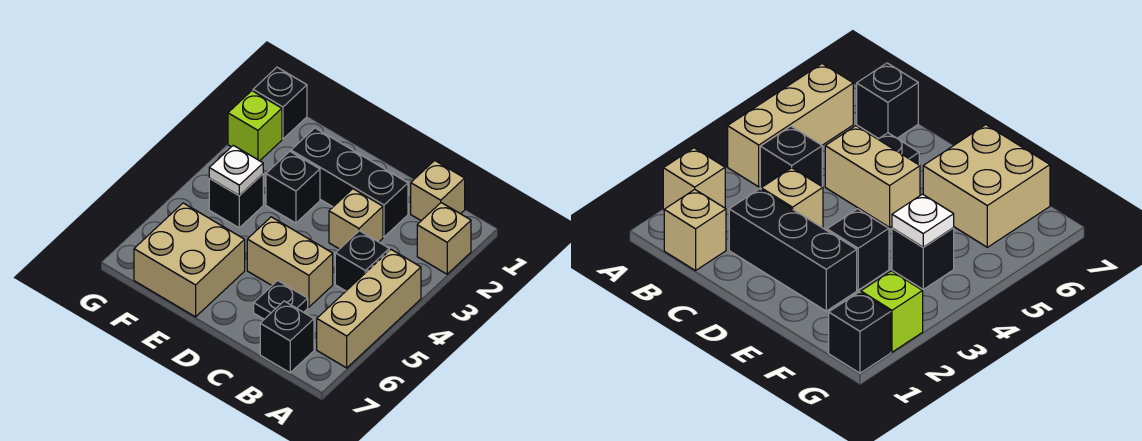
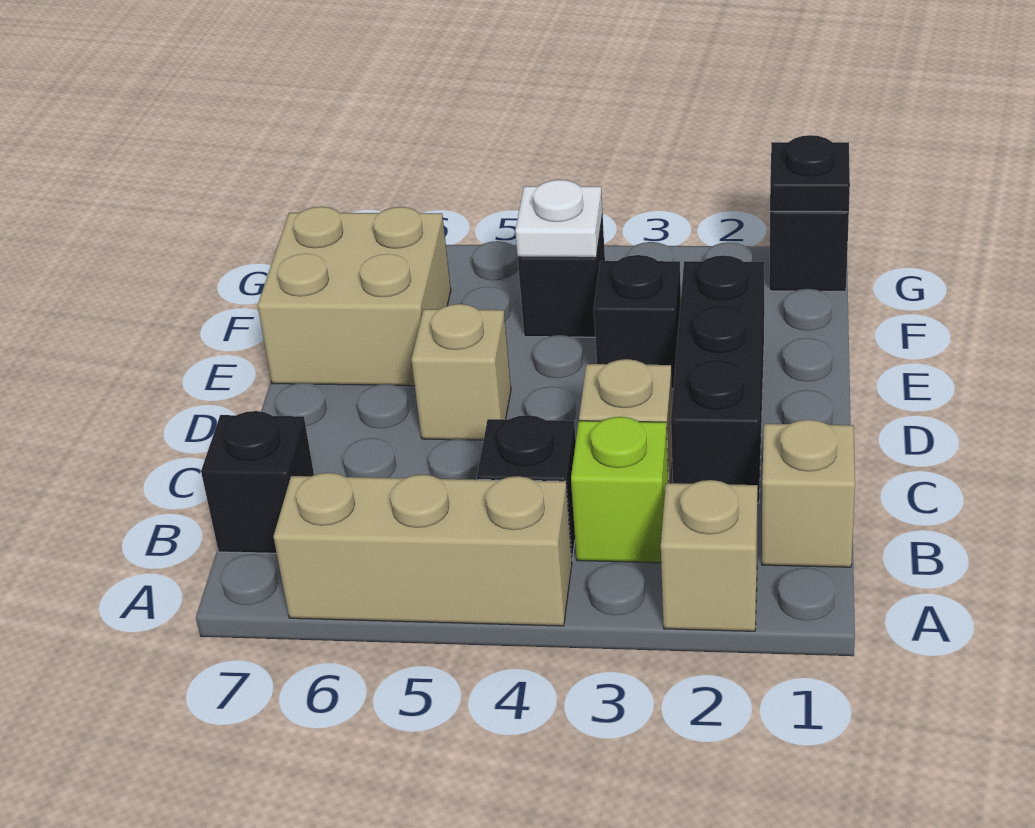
tan 1x2 brick [247,217,333,307] -> tan 1x1 brick [411,304,511,440]
black 1x1 plate [254,281,308,319] -> black 1x1 plate moved to [770,135,850,212]
lime 1x1 brick [228,91,282,161] -> lime 1x1 brick moved to [571,417,668,563]

